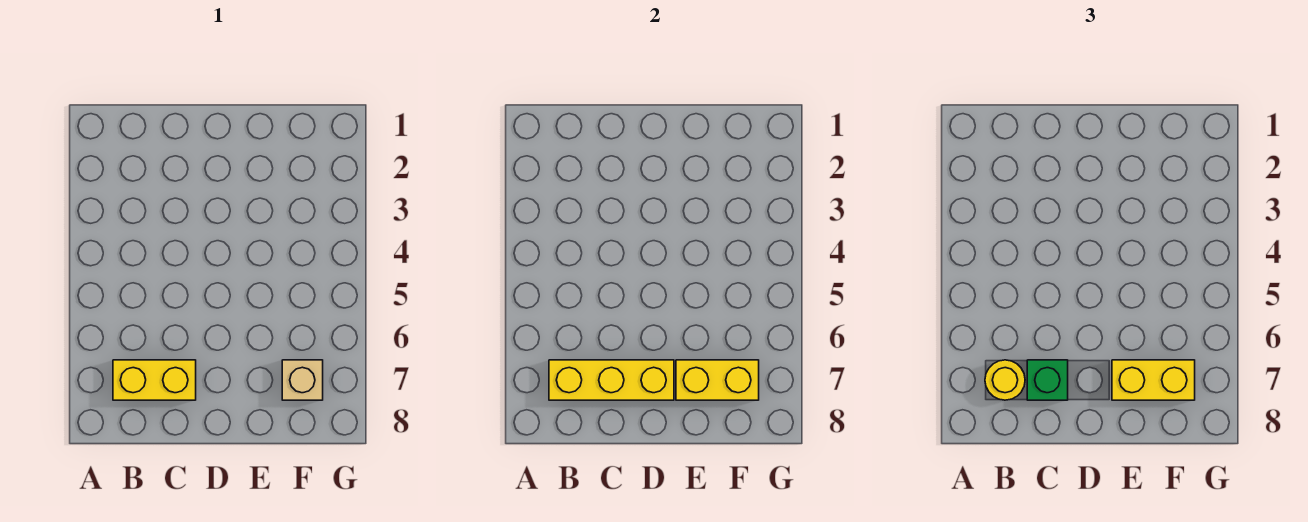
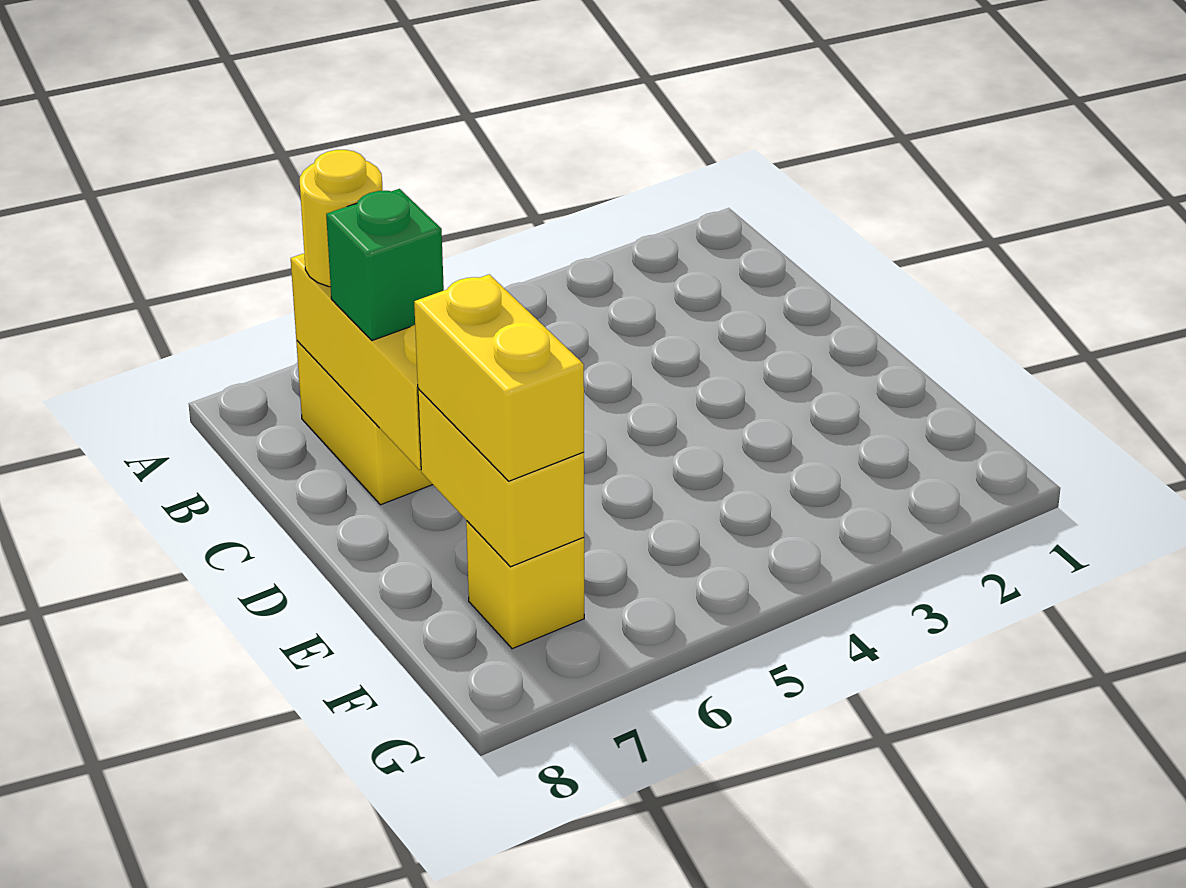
tan 1x1 brick [282,360,323,400] -> yellow 1x1 brick [466,521,584,649]

